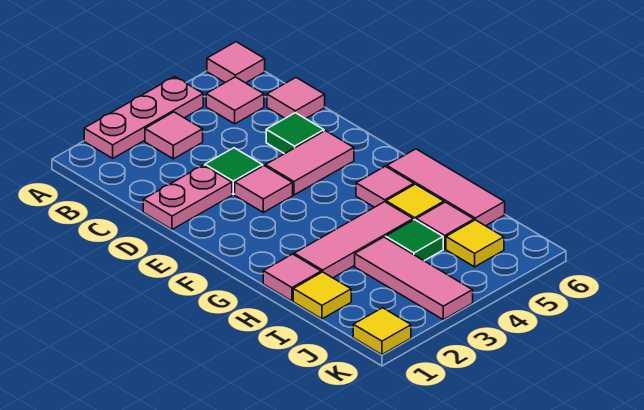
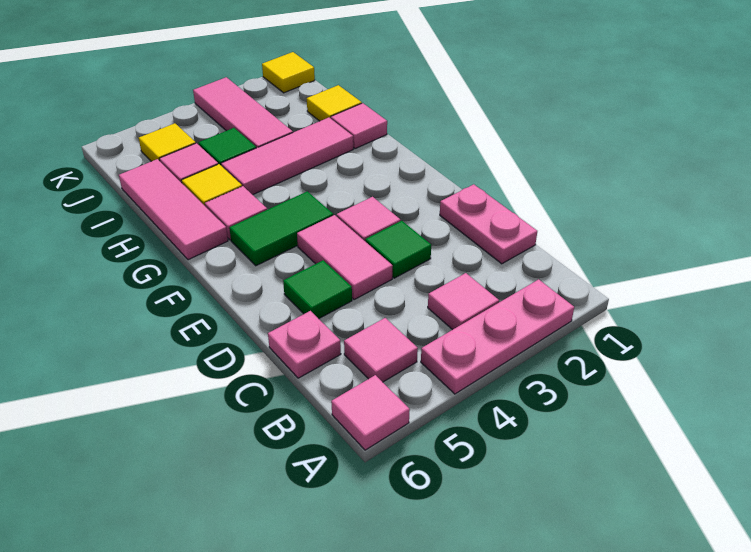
pink 1x1 tile [267,78,325,119] -> pink 1x1 plate [268,311,341,378]
pink 1x2 plate [143,165,232,229] -> pink 1x2 plate turned to [440,184,537,264]
pink 1x2 tile [265,131,354,195] -> pink 1x2 tile turned to [297,215,393,300]
none -> green 1x2 tile [229,191,333,266]

